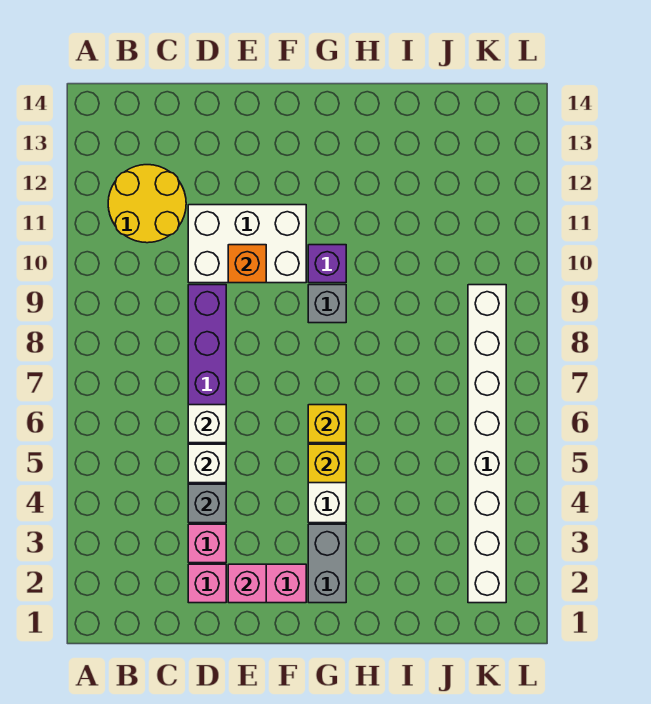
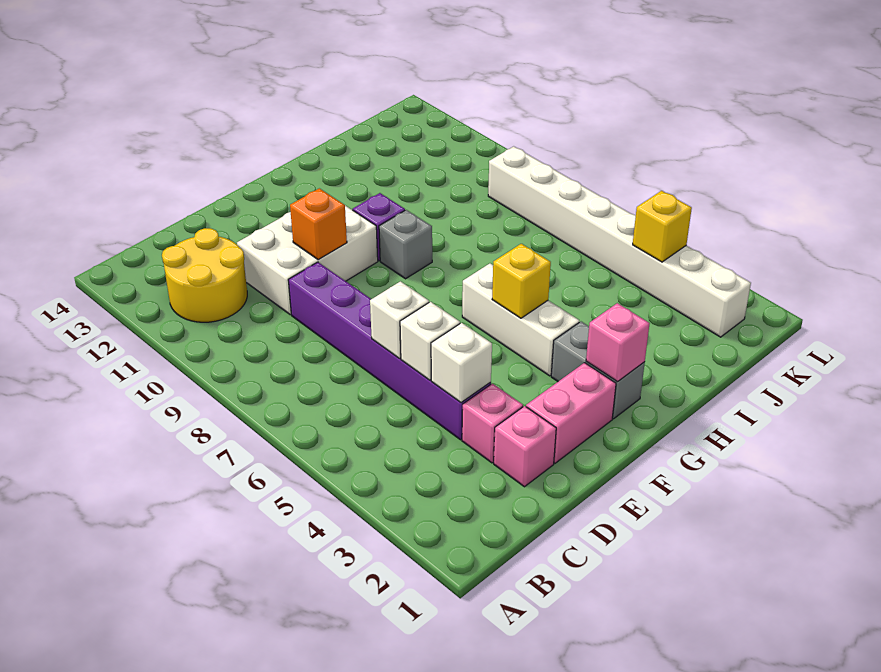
grey 1x1 brick [188,484,226,523] -> white 1x1 brick [431,323,492,403]
pink 1x1 brick [228,564,266,603] -> pink 1x1 brick moved to [586,303,650,382]
yellow 1x1 brick [308,405,346,443] -> yellow 1x1 brick moved to [633,191,692,262]

